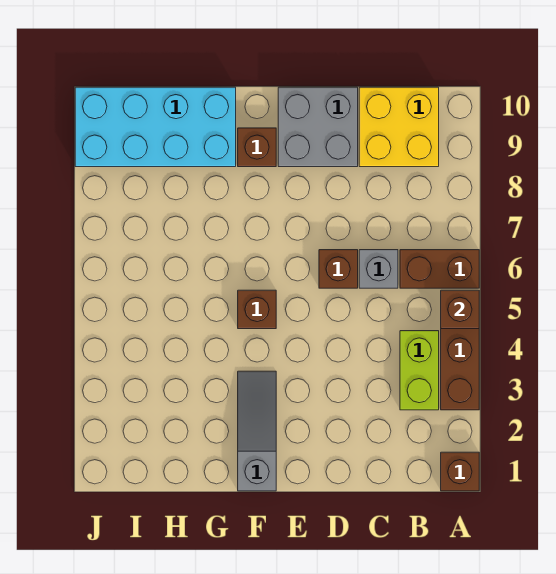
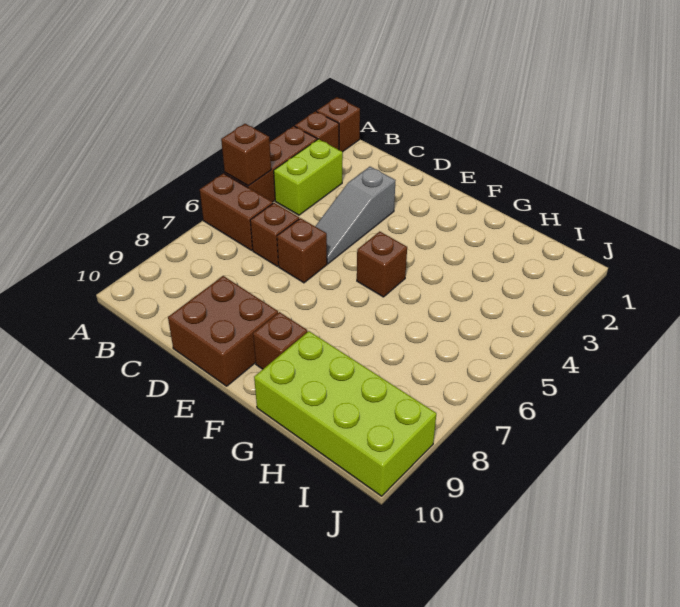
none -> brown 1x1 brick [295,111,339,150]
yellow 2x2 brick [359,87,439,167] -> none
grey 1x1 brick [359,250,398,288] -> brown 1x1 brick [250,203,299,266]
grey 2x2 brick [278,87,358,167] -> brown 2x2 brick [168,276,278,386]
grey 1x3 slope [238,371,276,491] -> grey 1x3 slope moved to [315,167,396,264]
cyan 2x4 brick [75,87,236,167] -> lime 2x4 brick [254,331,436,496]

